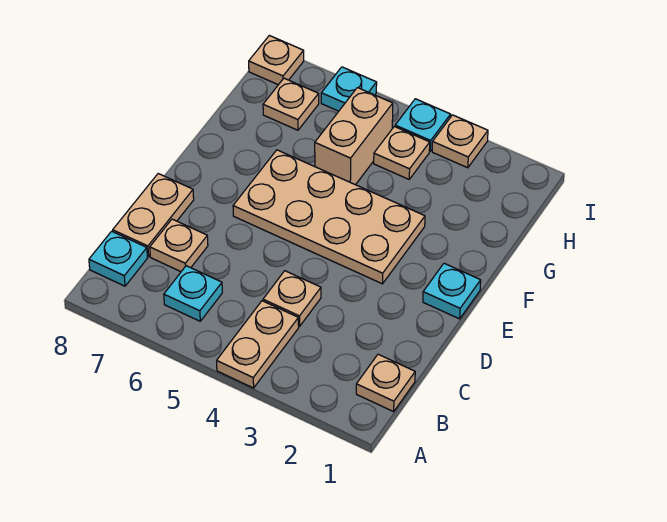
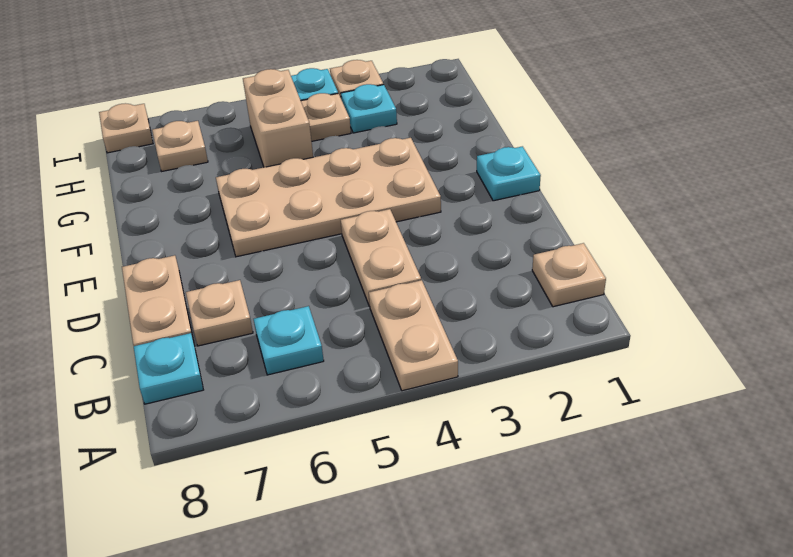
tan 1x1 plate [263,271,321,326] -> tan 1x2 plate [341,209,421,306]
cyan 1x1 plate [321,67,377,111] -> cyan 1x1 plate moved to [341,84,397,133]

